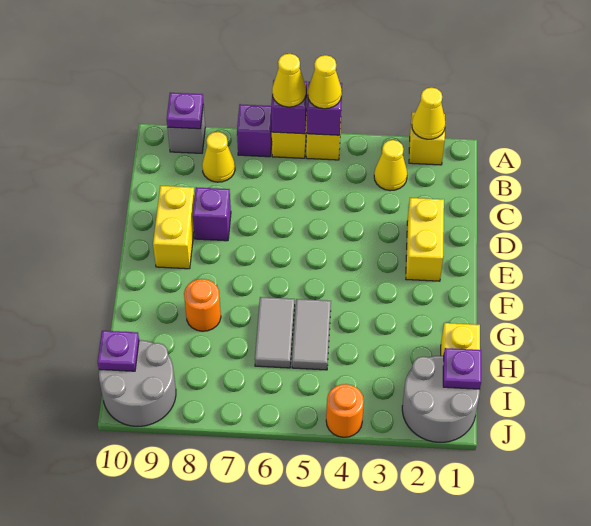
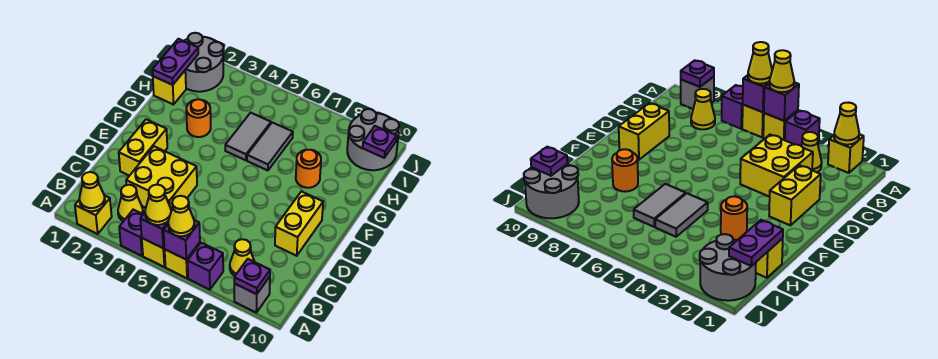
none -> yellow 2x2 brick [126,146,197,209]
purple 1x1 brick [193,187,231,241] -> purple 1x1 brick moved to [119,210,143,256]
purple 1x1 plate [443,348,481,389] -> purple 1x2 plate [152,39,198,85]
orange 1x1 round brick [326,384,364,437] -> orange 1x1 round brick moved to [186,99,211,137]

